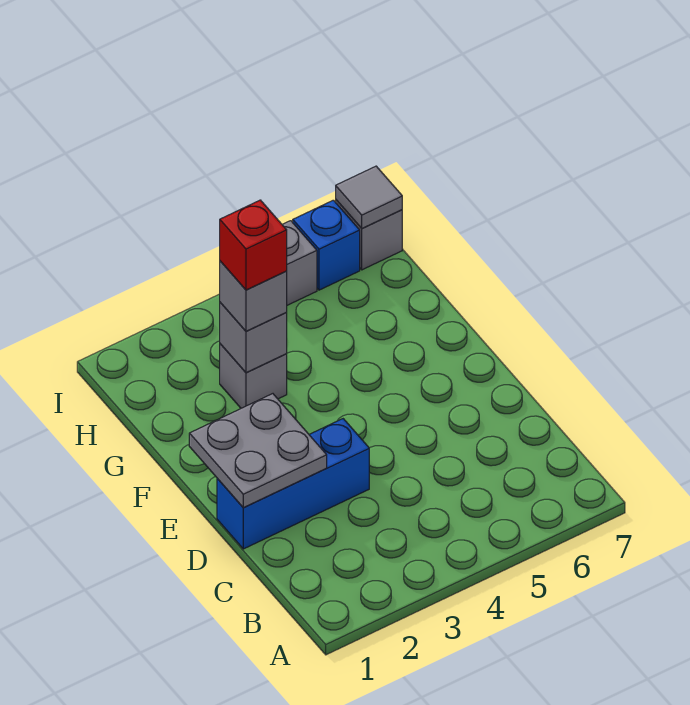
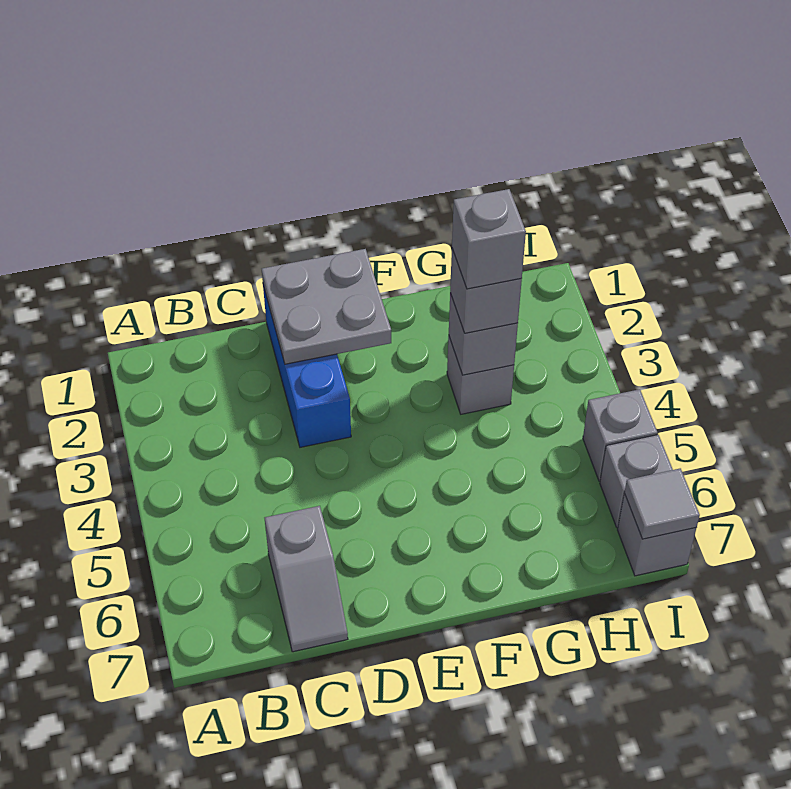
none -> grey 1x2 slope [265,506,348,652]
red 1x1 brick [220,200,287,290] -> grey 1x1 brick [452,189,526,289]
blue 1x1 brick [293,200,360,290] -> grey 1x1 brick [600,435,673,528]

